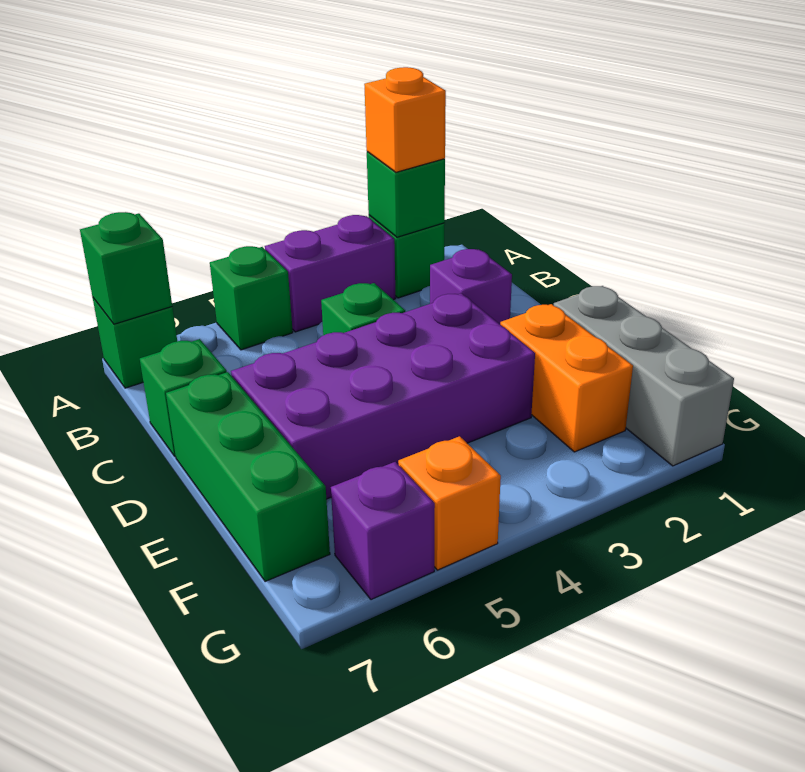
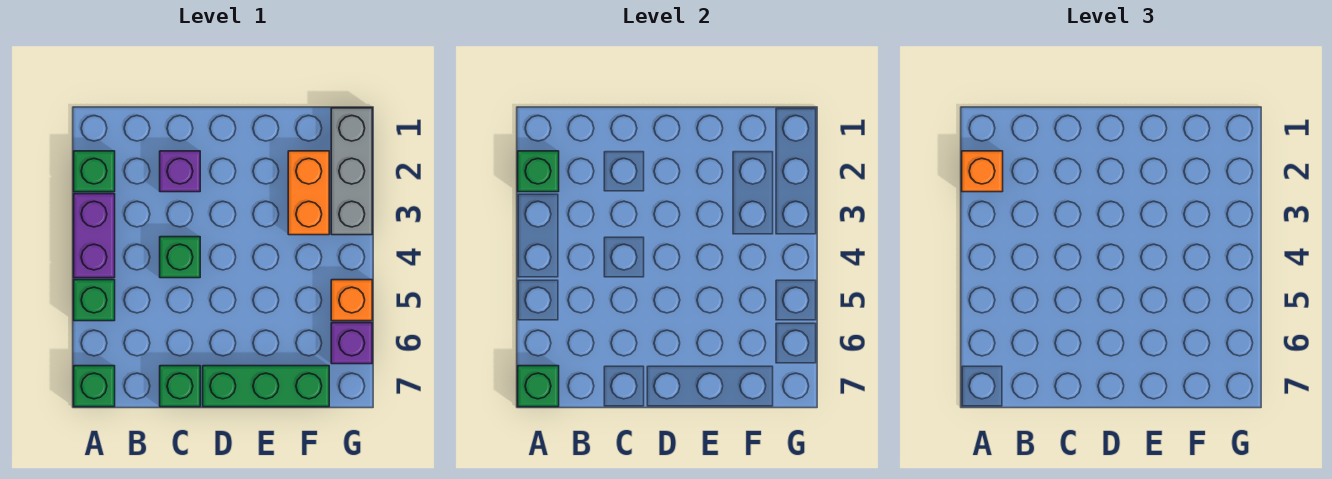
purple 2x4 brick [231,293,535,499] -> none
grey 1x3 brick [554,286,734,466] -> grey 1x3 brick turned to [331,108,372,235]
orange 1x2 brick [500,304,633,452] -> orange 1x2 brick turned to [288,151,329,235]

